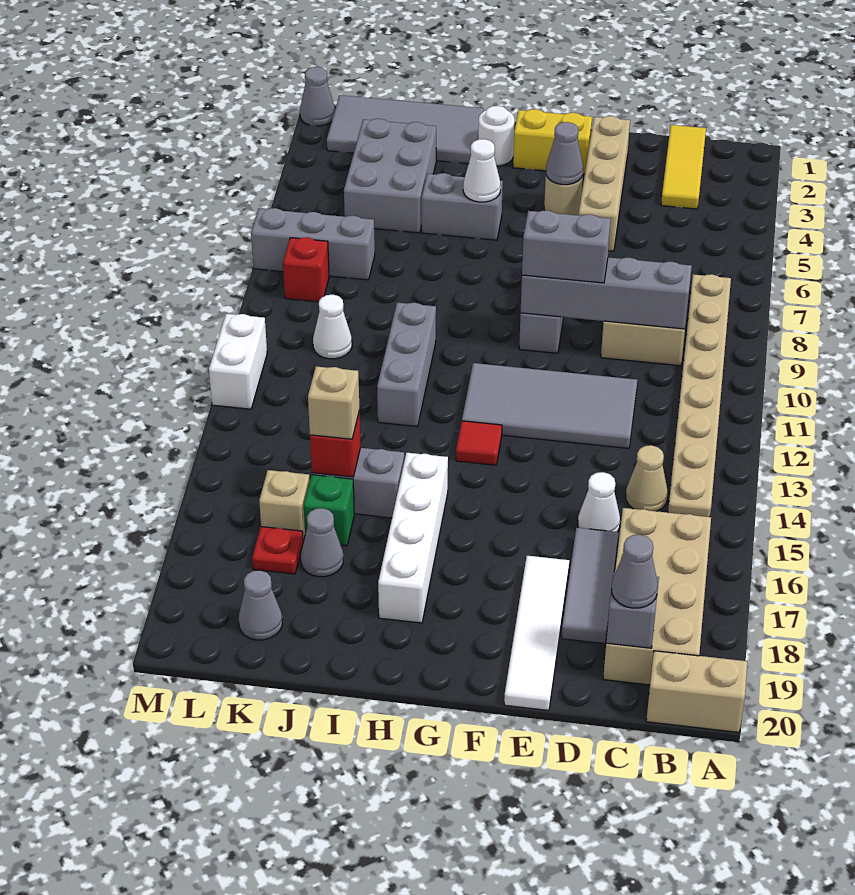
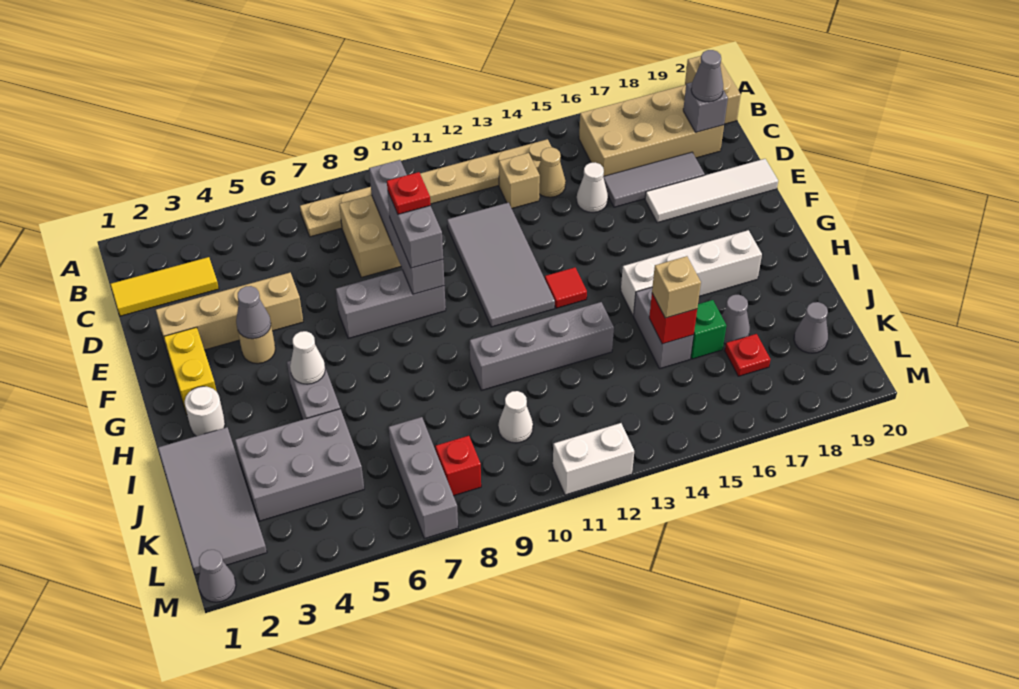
none -> red 1x1 plate [387,172,431,214]
grey 1x3 brick [377,302,436,427] -> grey 1x4 brick [470,302,614,390]
tan 1x1 brick [259,470,310,541] -> tan 1x1 brick moved to [499,153,540,208]

